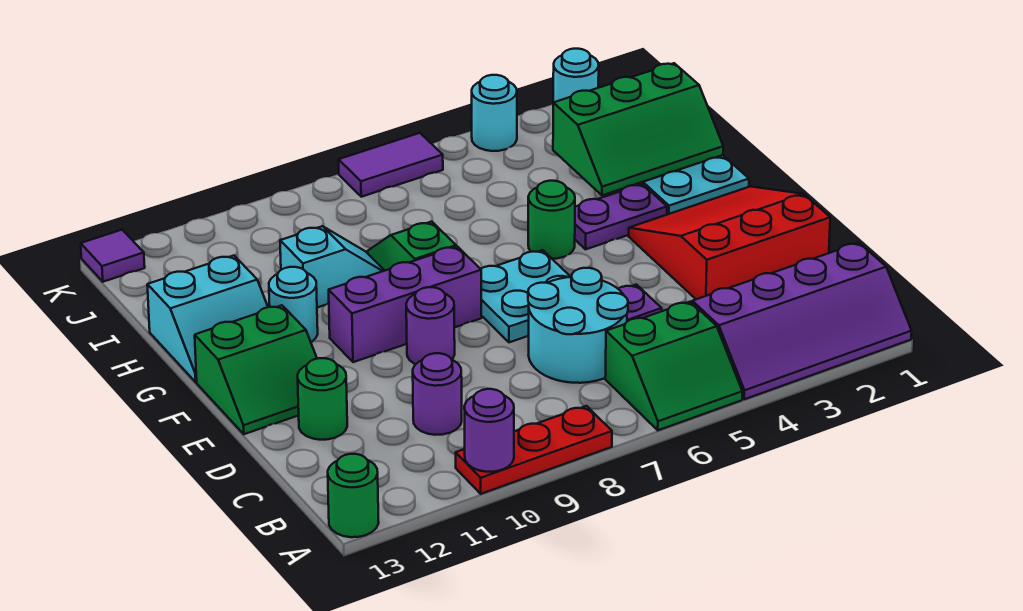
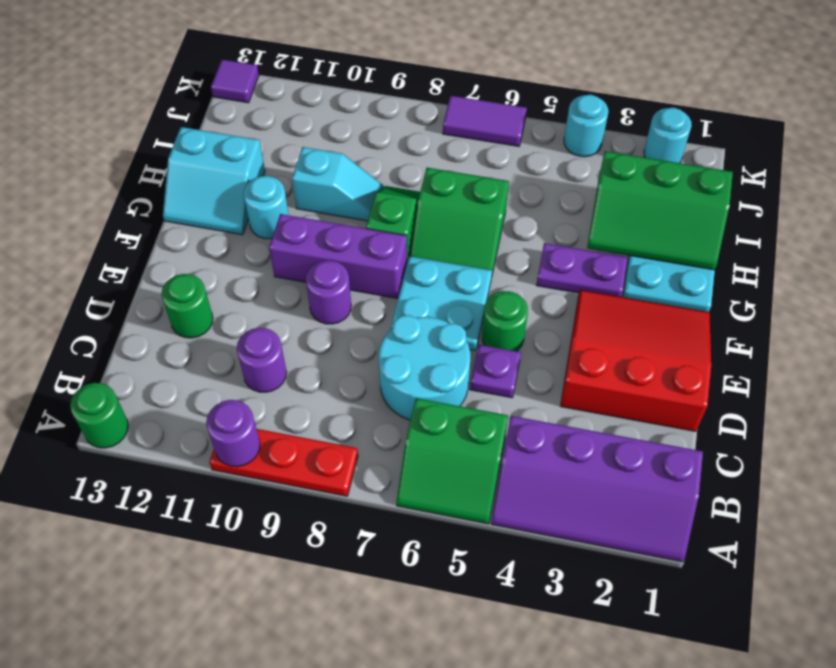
green 2x2 slope [195,305,317,434] -> green 2x2 slope moved to [410,168,509,274]
green 1x1 round brick [528,181,575,259] -> green 1x1 round brick moved to [482,291,528,351]

